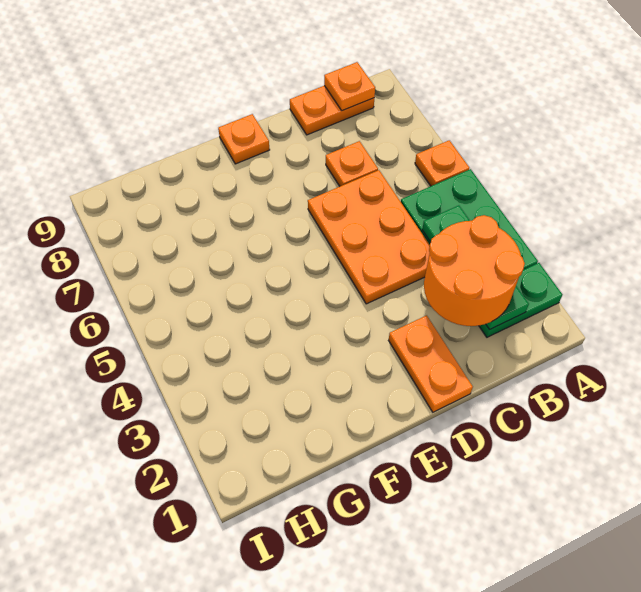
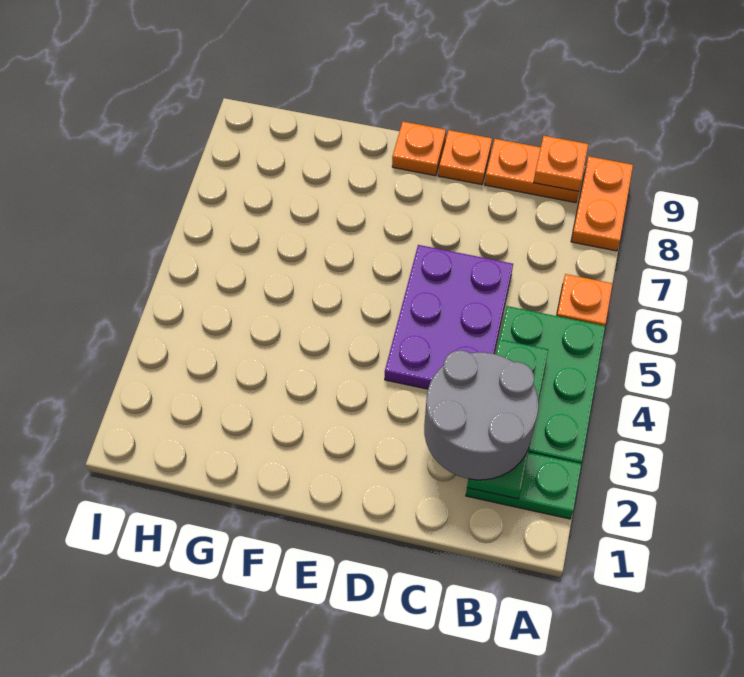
orange 2x2 round brick [424,215,525,326] -> grey 2x2 round brick [424,350,539,480]
orange 2x3 plate [308,170,430,304] -> purple 2x3 plate [385,245,513,389]
orange 1x1 plate [326,141,378,186] -> orange 1x1 plate moved to [438,130,492,185]
orange 1x2 plate [389,315,473,412] -> orange 1x2 plate moved to [571,156,633,251]

